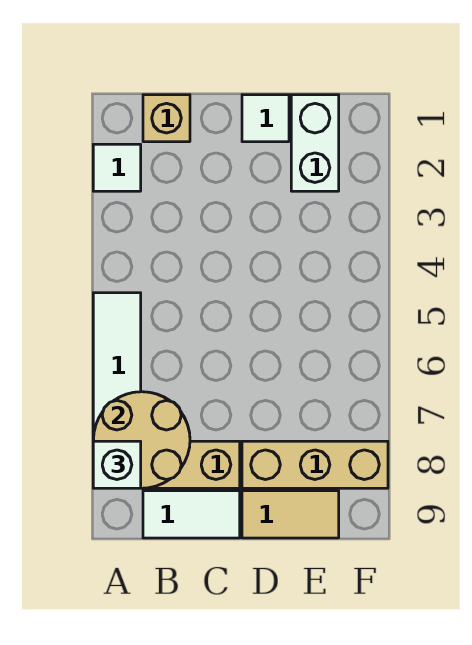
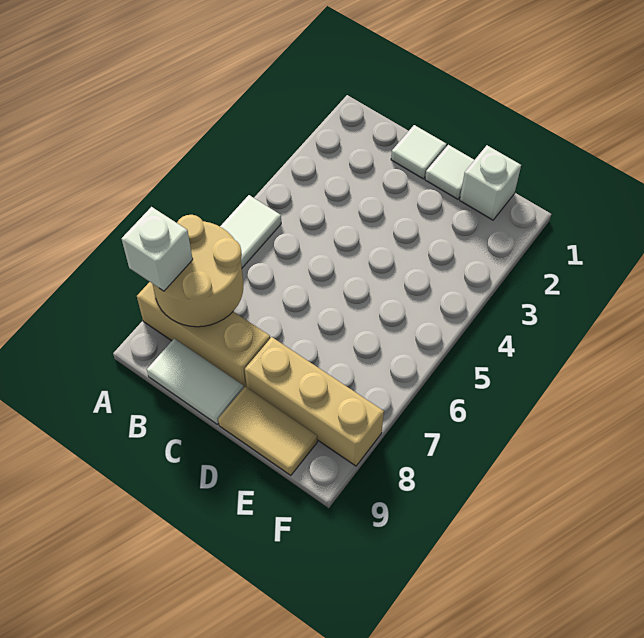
white 1x1 tile [93,144,141,191] -> white 1x1 tile moved to [391,125,446,179]
tan 1x1 brick [143,95,190,142] -> none
white 1x2 brick [291,95,339,191] -> white 1x1 brick [460,145,521,220]

